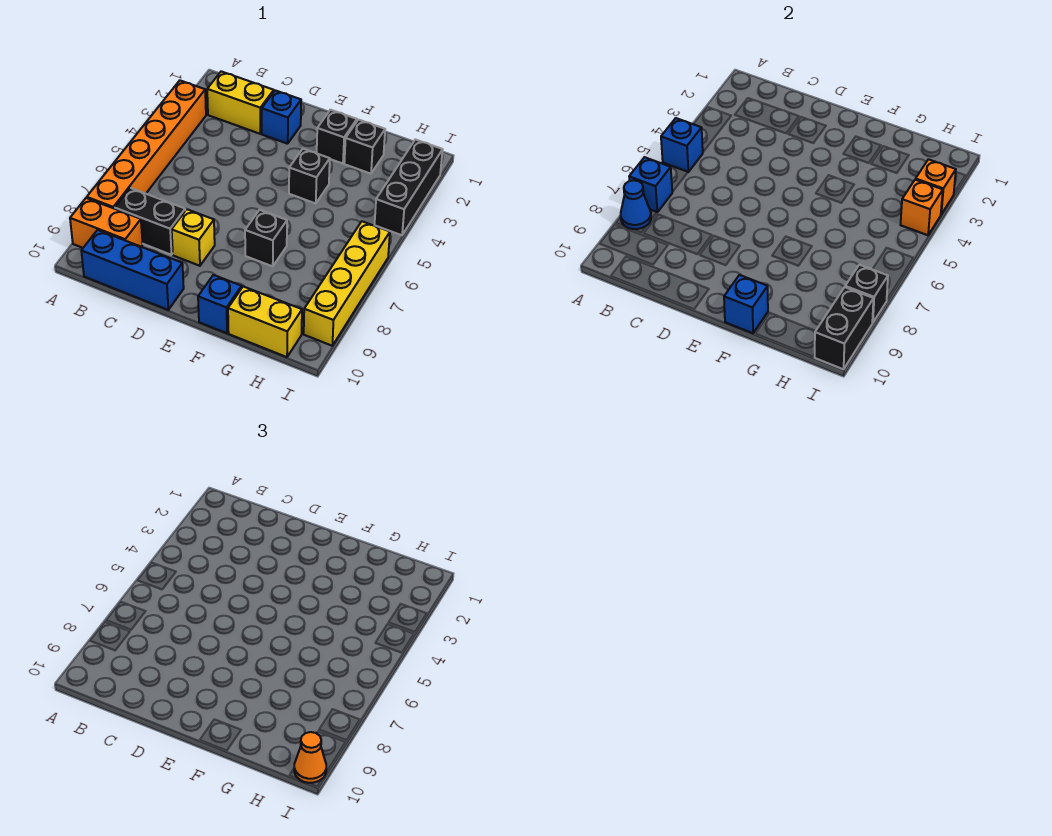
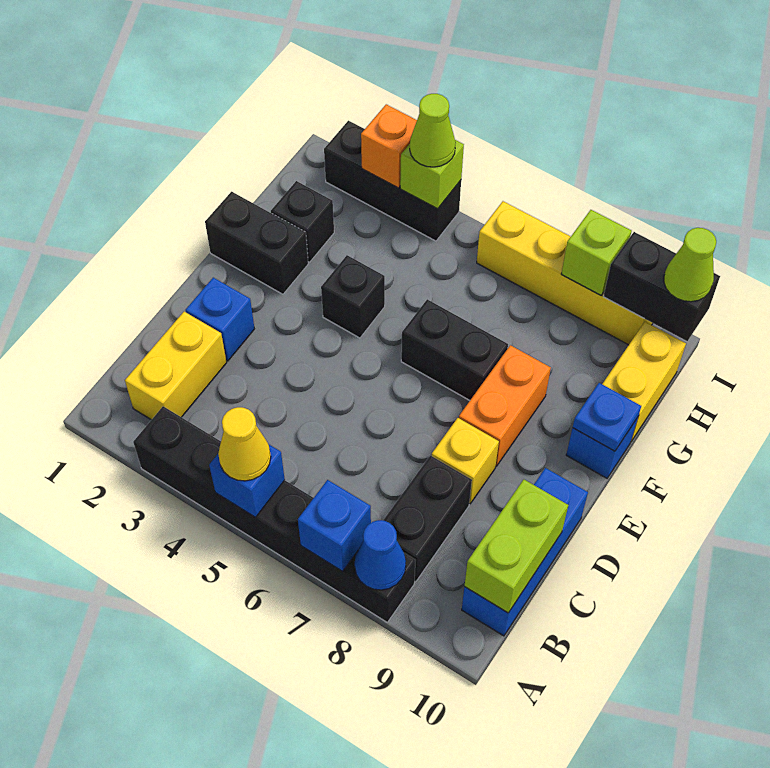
orange 1x6 brick [87,81,206,209] -> black 1x6 brick [133,406,415,622]
none -> yellow 1x1 cone [218,407,271,481]
orange 1x2 brick [70,198,143,248] -> orange 1x2 brick moved to [459,345,551,466]
none -> lime 1x2 brick [464,479,568,613]
black 1x1 brick [317,110,357,164] -> black 1x2 brick [205,192,308,294]
black 1x1 brick [245,210,287,266] -> black 1x2 brick [401,299,508,400]
blue 1x1 brick [724,275,768,333] -> blue 1x1 plate [573,383,641,451]
orange 1x1 brick [901,180,943,235] -> lime 1x1 brick [400,140,464,209]
none -> lime 1x1 cone [410,94,456,167]
black 1x1 brick [845,265,888,323] -> lime 1x1 brick [561,210,632,295]
orange 1x1 cone [294,732,326,783] -> lime 1x1 cone [664,228,716,302]

